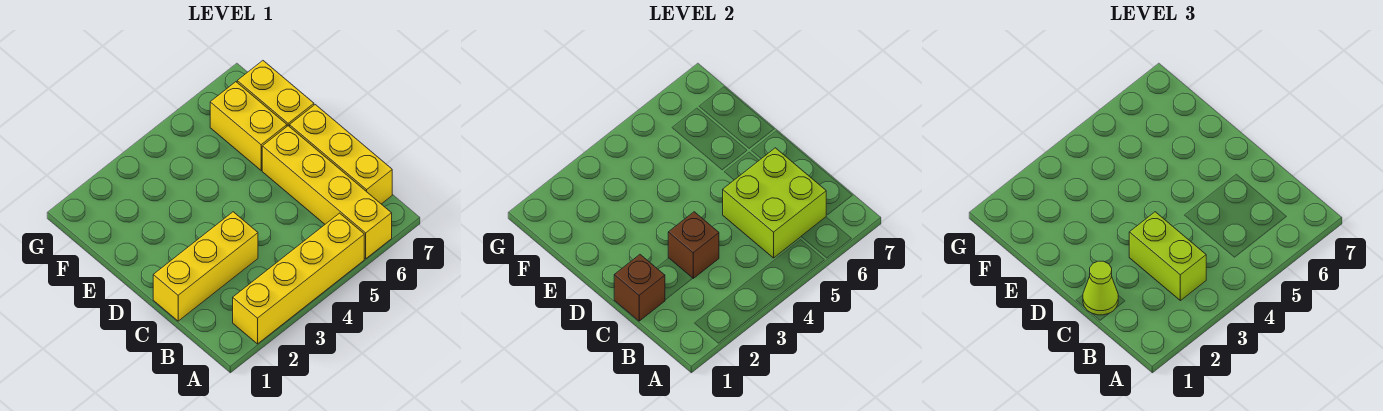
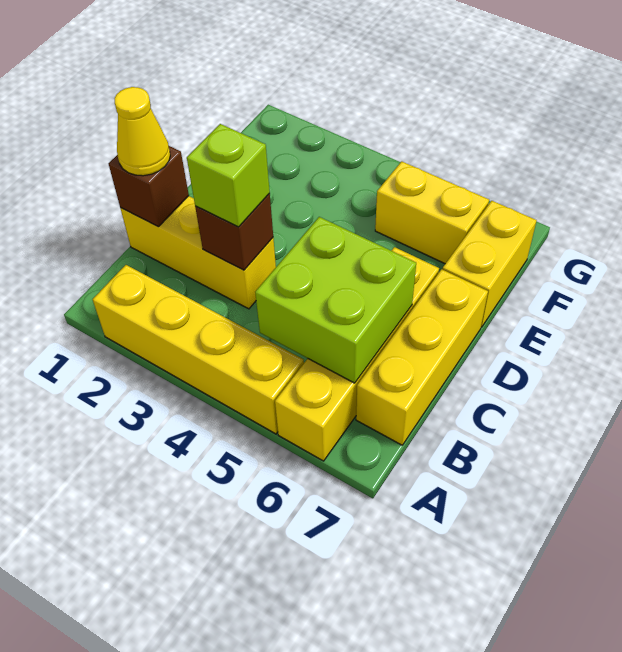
lime 1x2 brick [1129,212,1206,301] -> lime 1x1 brick [187,124,270,227]
lime 1x1 cone [1083,261,1118,315] -> yellow 1x1 cone [115,87,170,176]
yellow 1x2 brick [210,82,287,170] -> yellow 1x2 brick turned to [375,161,489,264]

